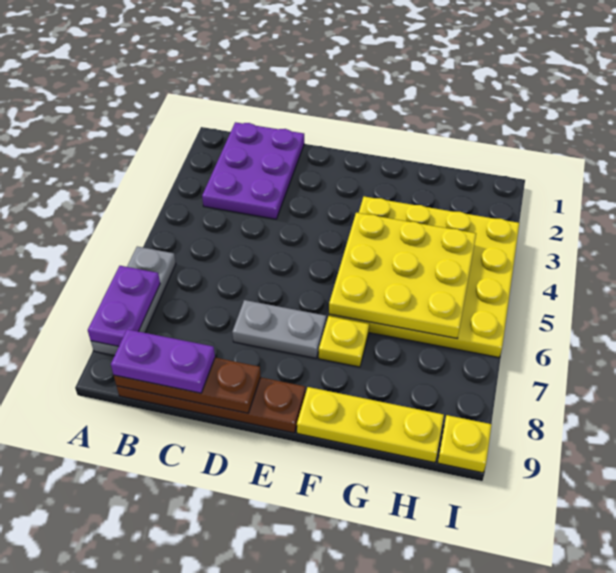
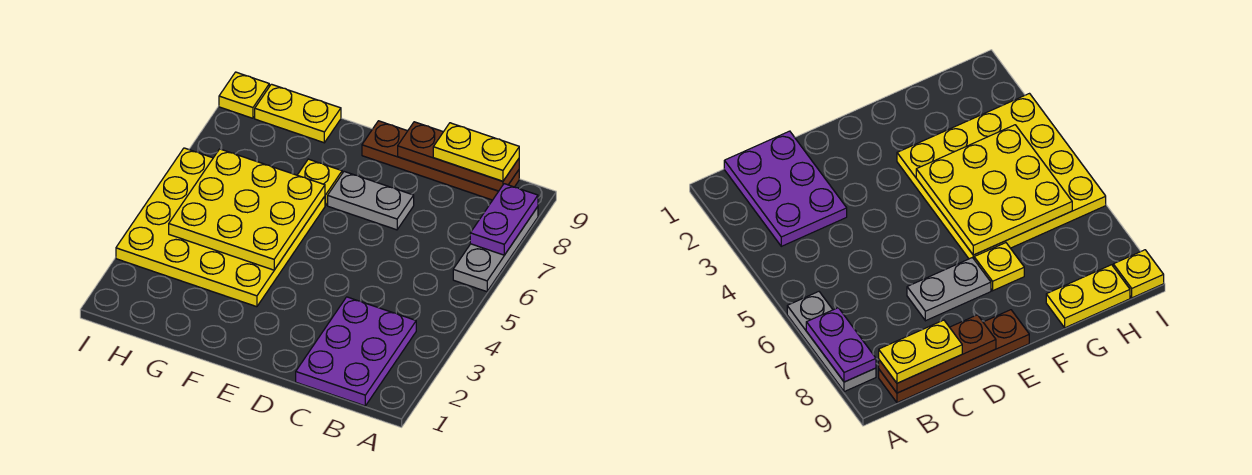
purple 1x2 plate [111,329,215,393] -> yellow 1x2 plate [433,123,519,181]
yellow 1x3 plate [297,387,444,463] -> yellow 1x2 plate [255,84,341,143]

